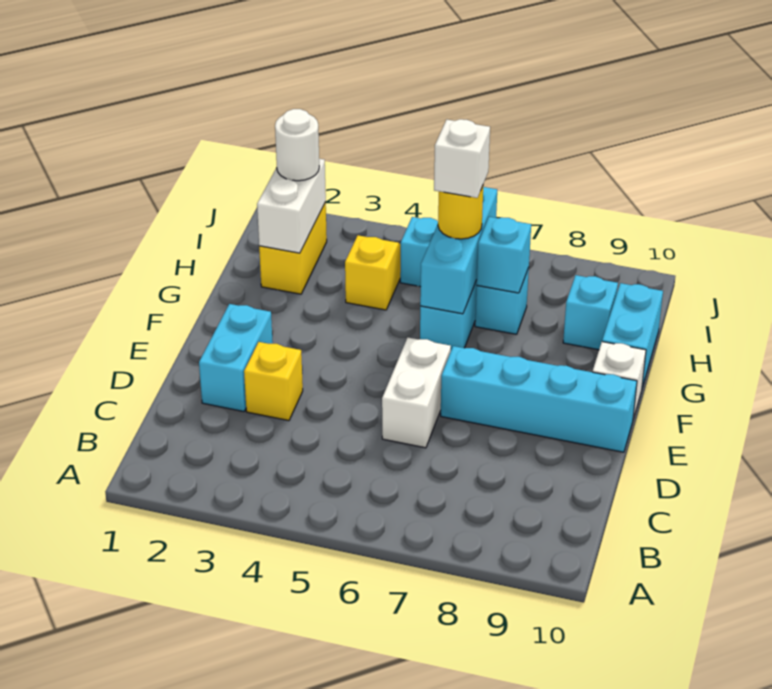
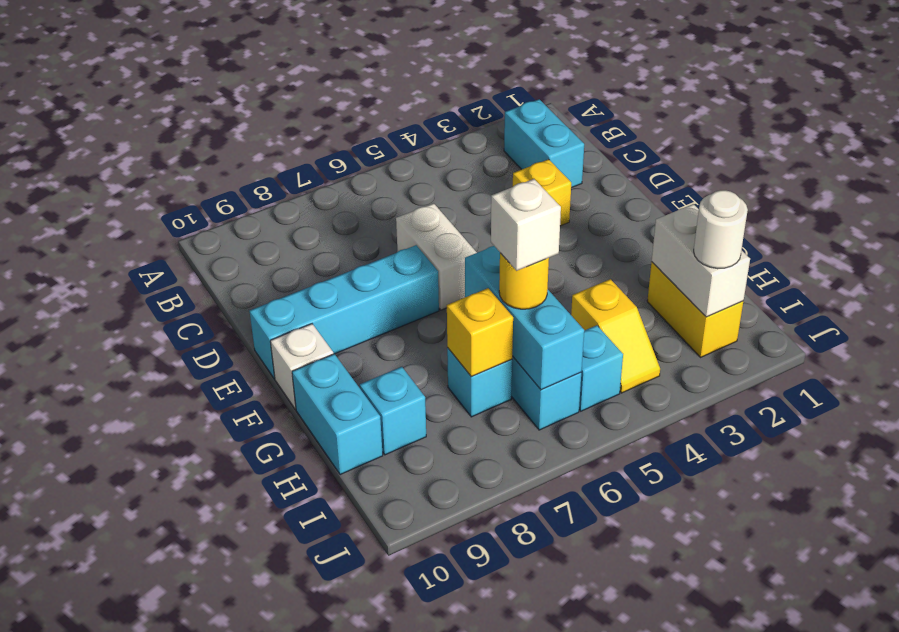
cyan 1x2 brick [199,304,273,412] -> cyan 1x2 brick moved to [504,99,584,188]
cyan 1x1 brick [477,217,531,293] -> yellow 1x1 brick [447,288,513,376]

